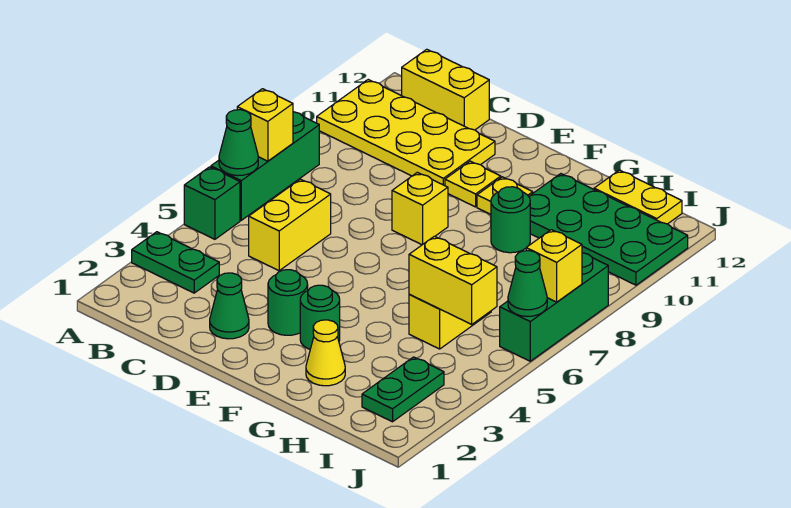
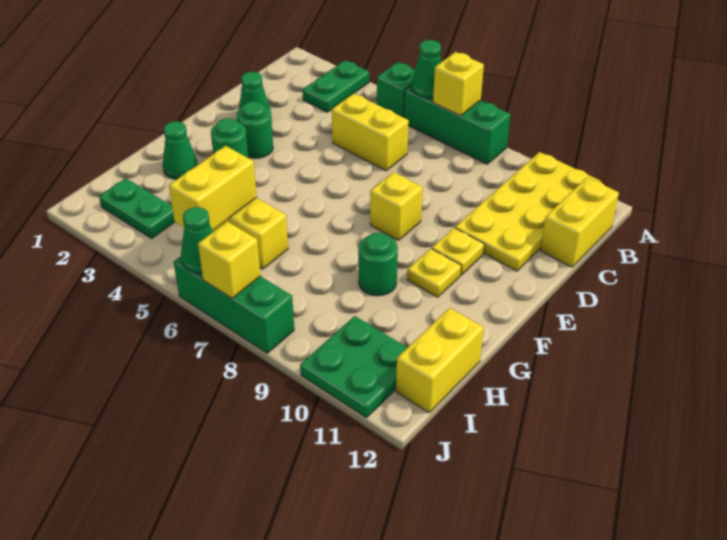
yellow 1x1 cone [306,320,345,386] -> green 1x1 cone [163,121,198,179]
green 2x4 plate [529,174,688,285] -> green 2x2 plate [300,316,407,418]
yellow 1x2 plate [594,170,682,224] -> yellow 1x2 brick [396,308,484,413]

